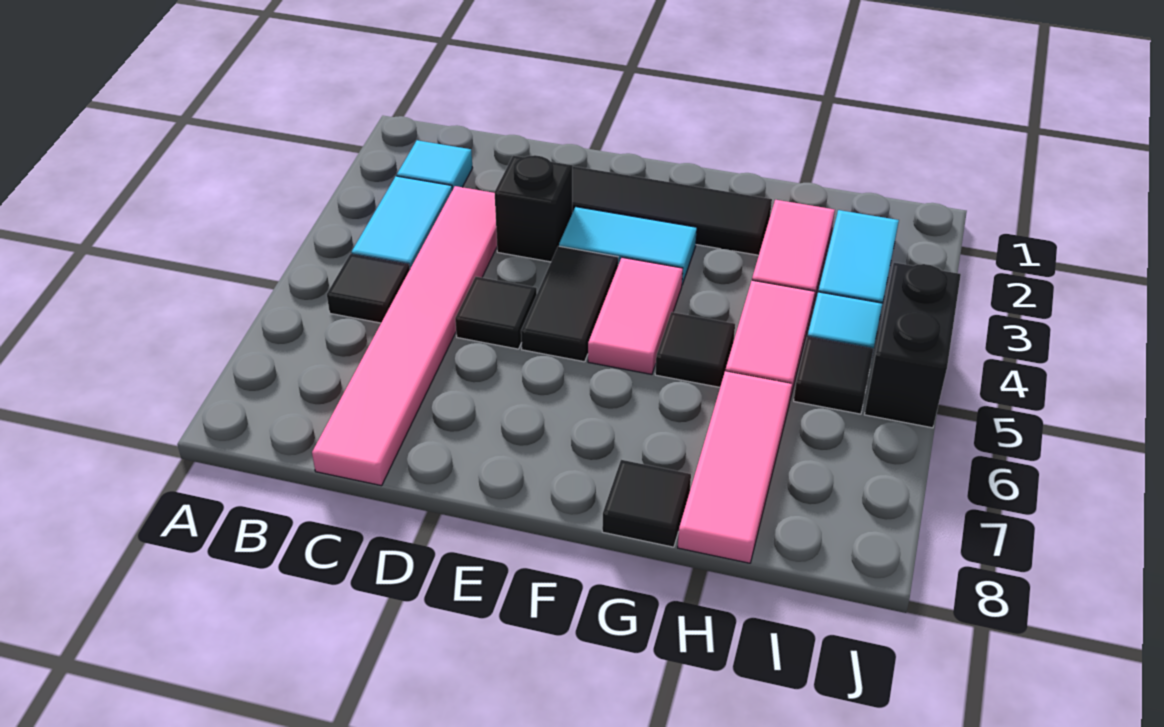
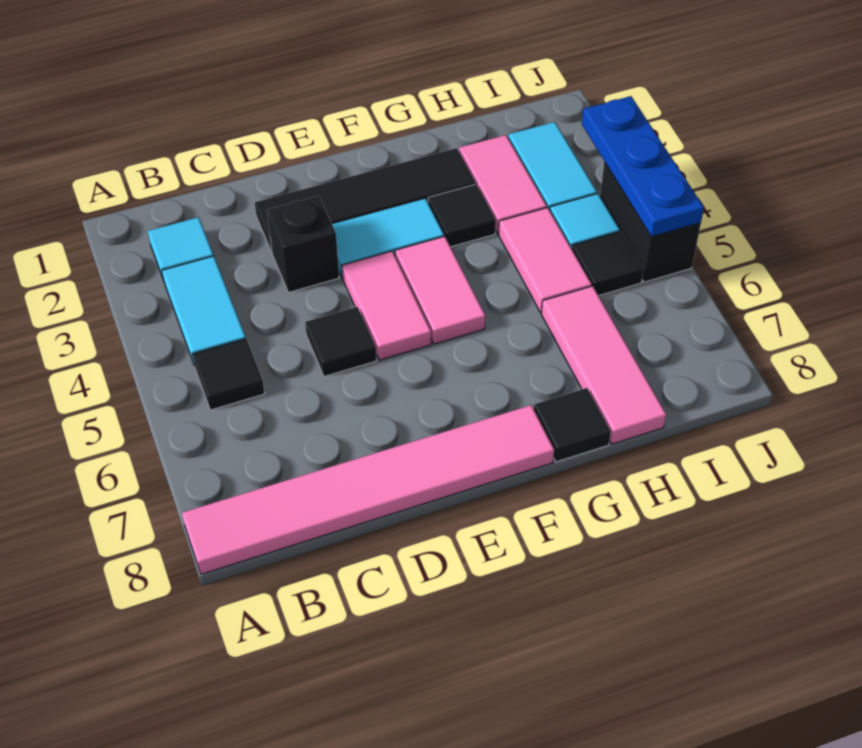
pink 1x6 tile [312,186,497,486] -> pink 1x6 tile turned to [182,405,554,574]
black 1x2 tile [521,246,618,362] -> pink 1x2 tile [342,251,431,360]
black 1x1 tile [655,312,735,387] -> black 1x1 tile moved to [428,184,496,247]
none -> blue 1x3 plate [582,96,704,237]

